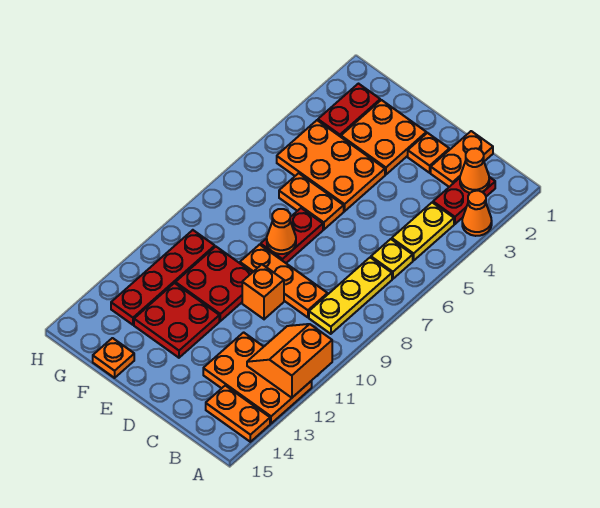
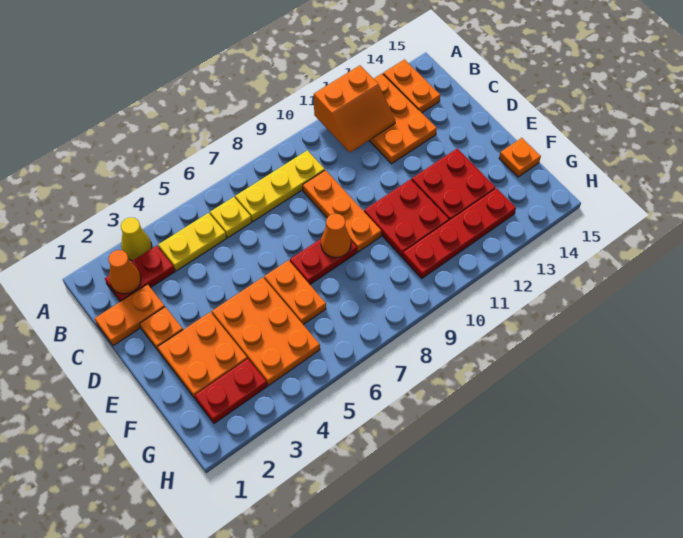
orange 1x1 cone [462,191,492,236] -> yellow 1x1 cone [121,218,152,261]
orange 1x1 brick [242,265,284,319] -> none

